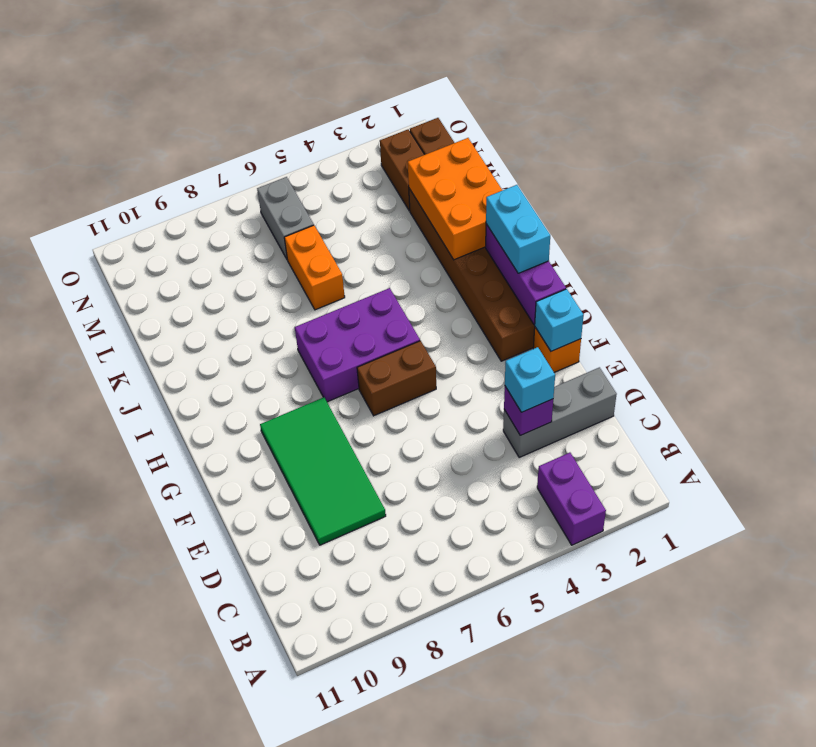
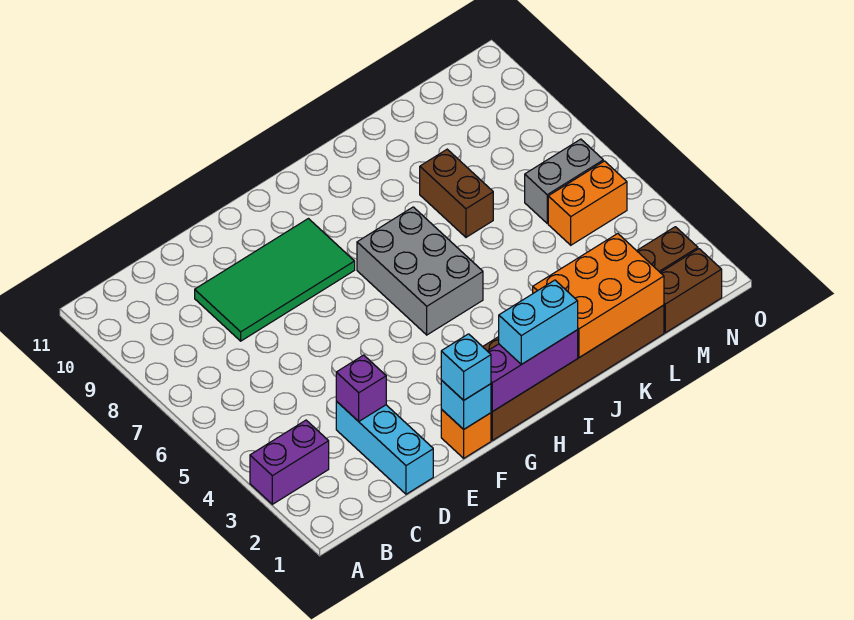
grey 1x3 brick [503,367,617,457] -> cyan 1x3 brick [336,401,433,494]
cyan 1x1 brick [505,347,555,412] -> cyan 1x1 brick moved to [441,334,491,400]
brown 1x2 brick [357,341,436,416] -> brown 1x2 brick moved to [420,149,493,237]
purple 2x3 brick [295,288,420,402] -> grey 2x3 brick [357,207,483,335]
orange 1x2 brick [284,225,345,310] -> orange 1x2 brick moved to [548,161,627,245]

